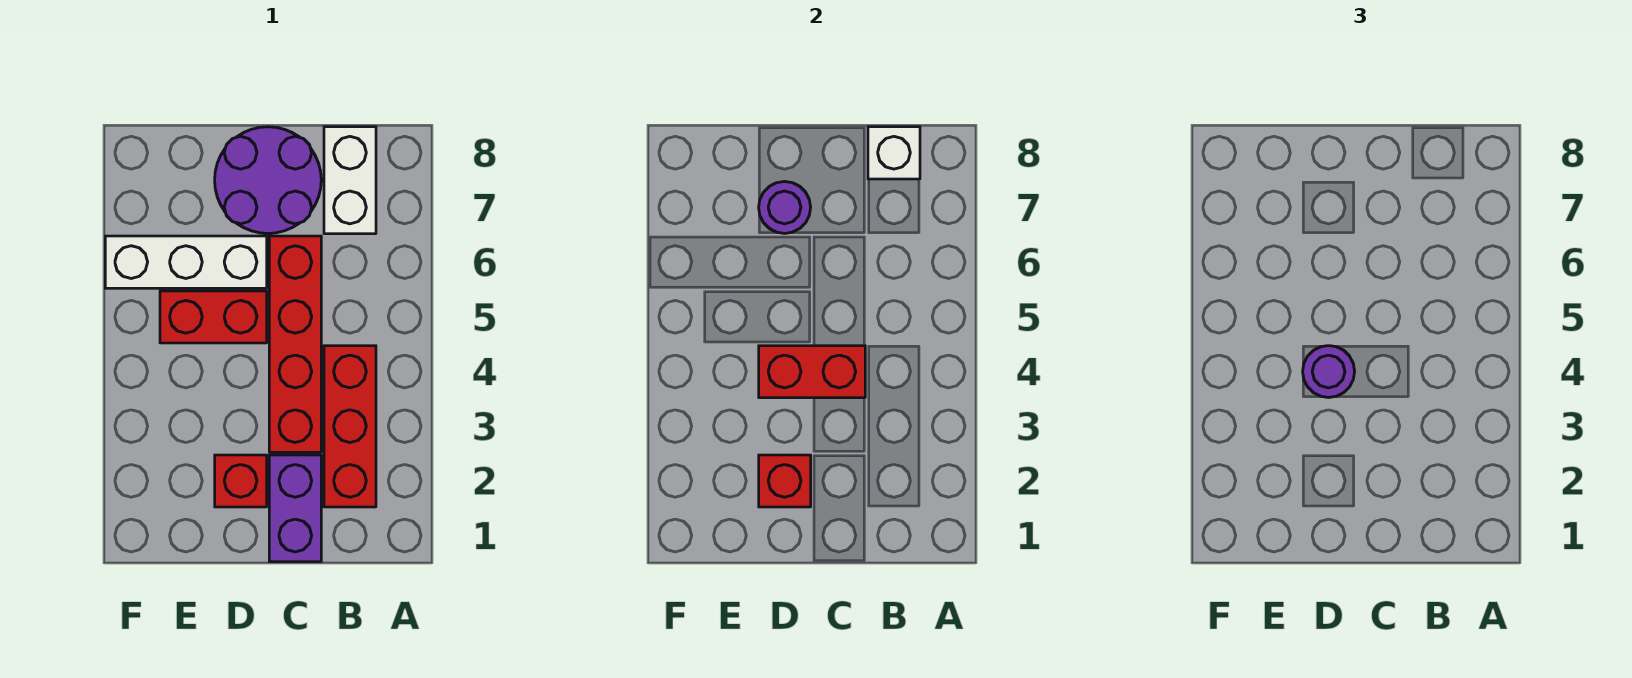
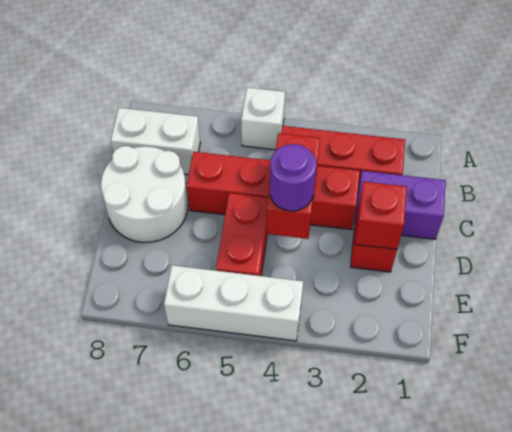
white 1x1 brick [868,127,920,179] -> white 1x1 brick moved to [241,87,285,150]
purple 2x2 round brick [215,127,321,233] -> white 2x2 round brick [101,146,188,242]
white 1x3 brick [105,236,267,288] -> white 1x3 brick turned to [164,265,303,341]
purple 1x1 round brick [759,182,811,233] -> none

